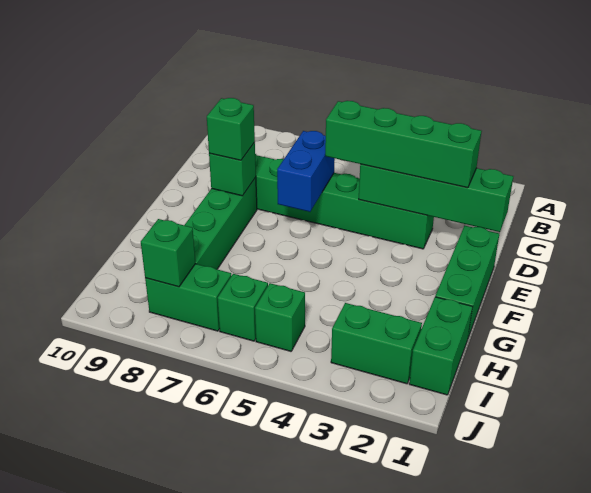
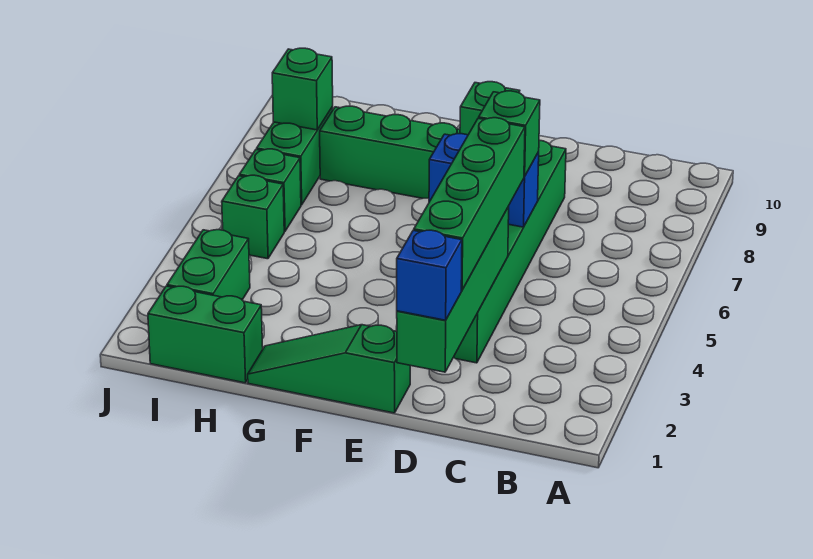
none -> blue 1x1 brick [397,230,462,320]
green 1x3 brick [435,226,499,337] -> green 1x3 slope [248,325,410,413]
green 1x1 brick [207,98,255,160] -> green 1x1 brick moved to [479,91,540,177]

